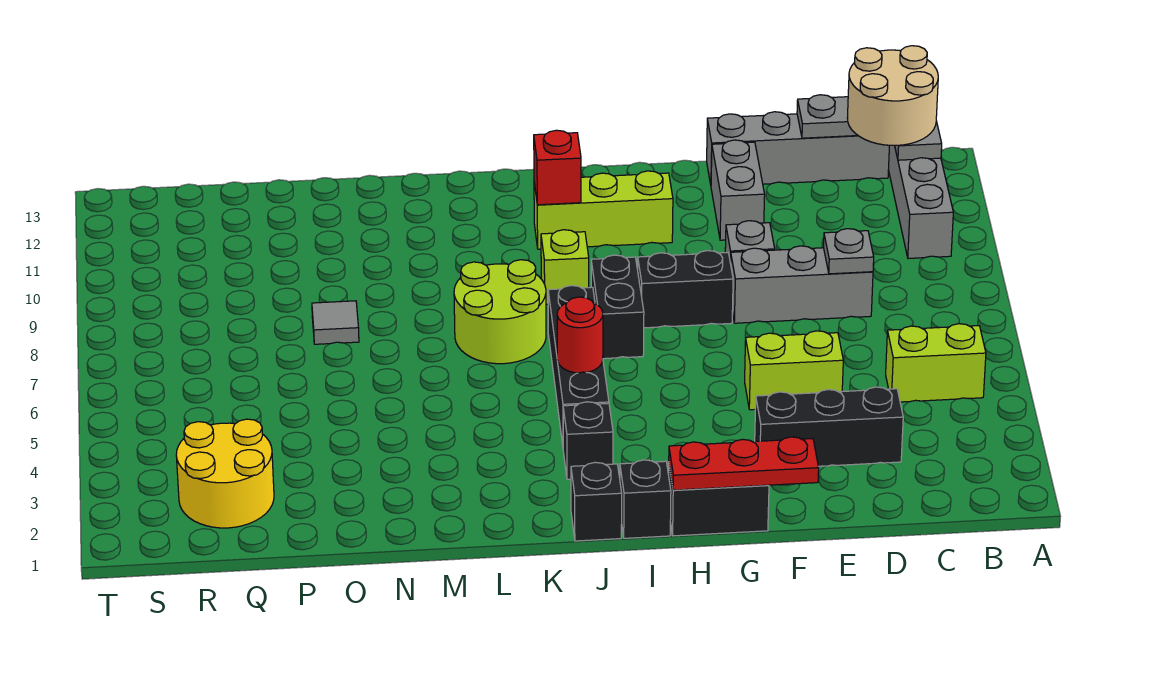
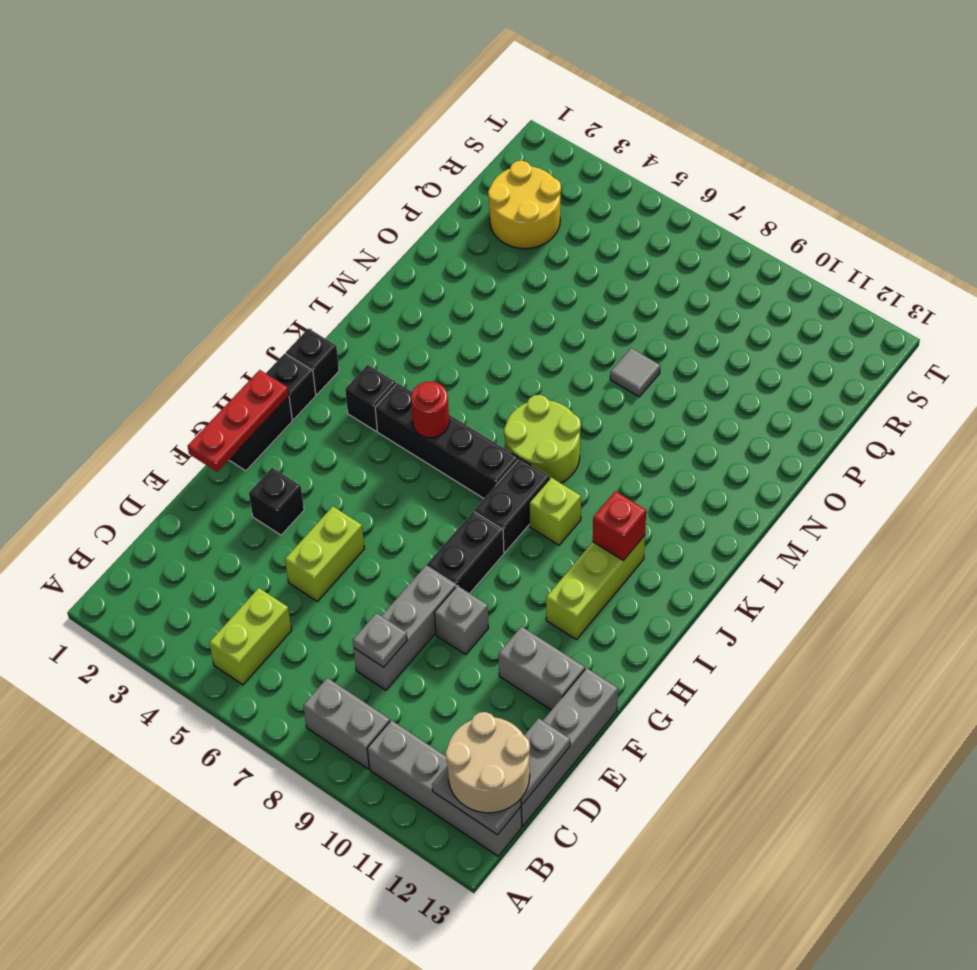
none -> grey 1x2 brick [303,678,390,769]
black 1x3 brick [755,387,903,466] -> black 1x1 brick [249,468,304,535]
black 1x2 brick [591,255,644,359] -> black 1x2 brick turned to [474,458,550,552]

